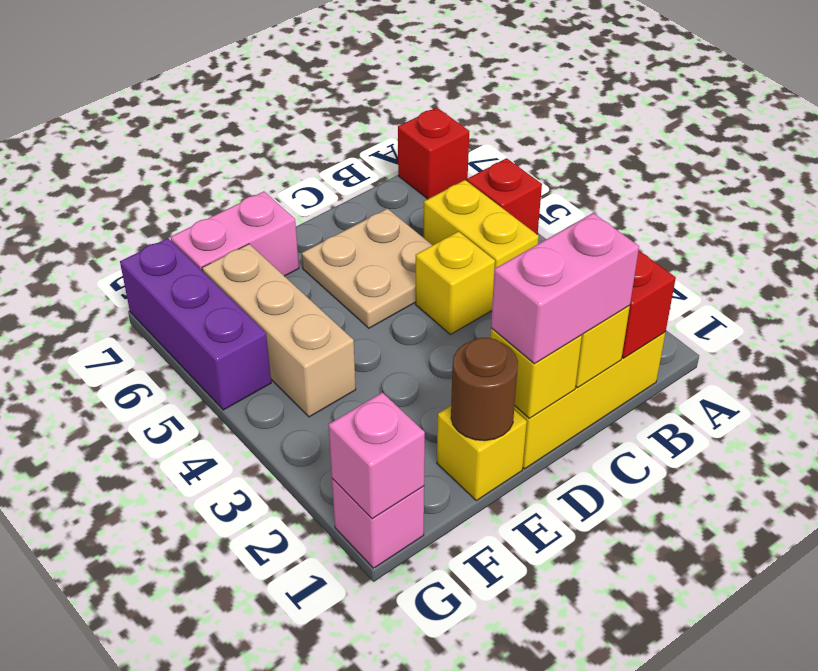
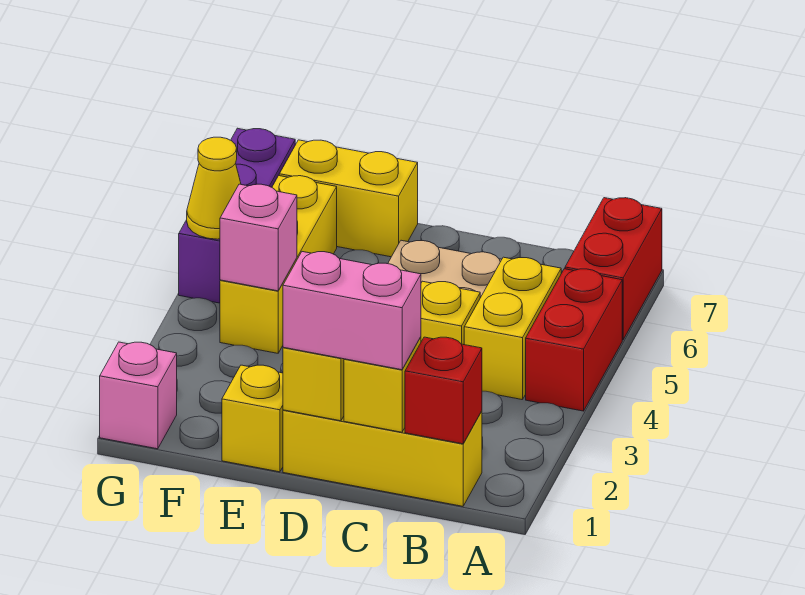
red 1x1 brick [467,158,542,234] -> red 1x2 brick [526,269,622,411]
red 1x1 brick [398,108,469,199] -> red 1x2 brick [565,198,662,340]
brown 1x1 round brick [451,338,518,441] -> none
pink 1x2 brick [171,192,299,276] -> yellow 1x2 brick [279,140,418,257]
tan 1x3 brick [202,244,356,417] -> yellow 1x3 brick [220,176,337,353]
pink 1x1 brick [328,392,425,519] -> pink 1x1 brick moved to [220,184,297,291]
none -> yellow 1x1 cone [187,137,241,239]

